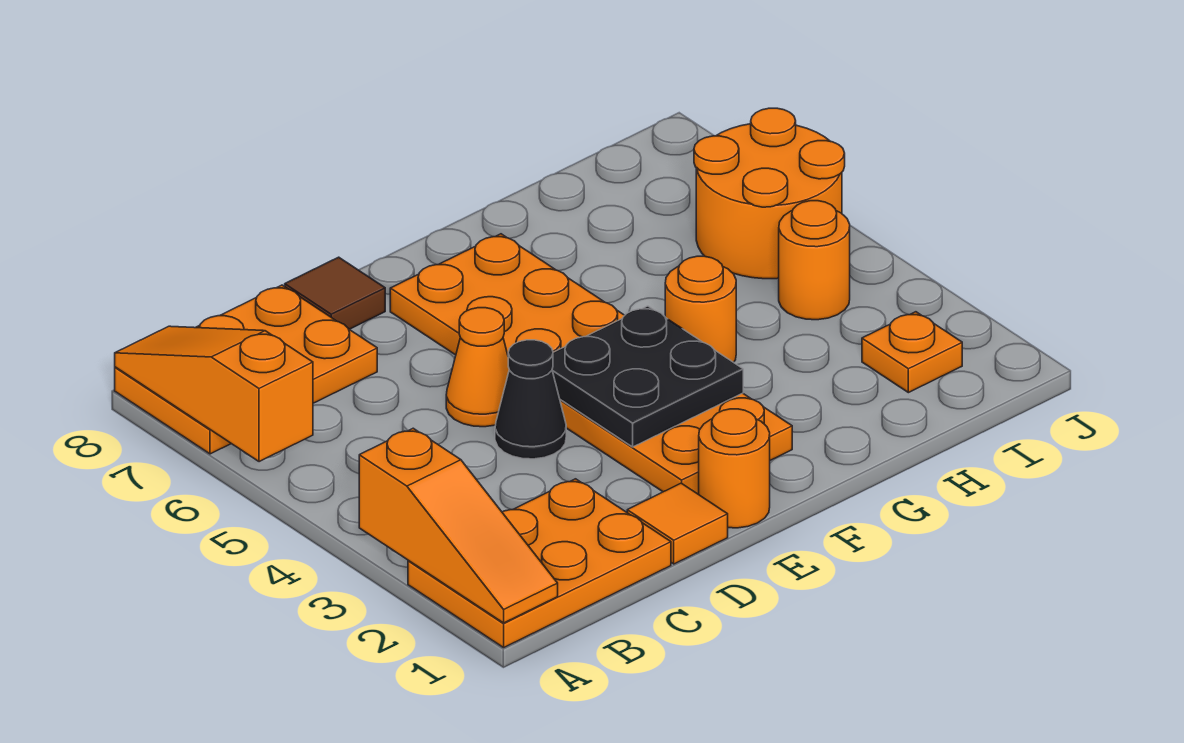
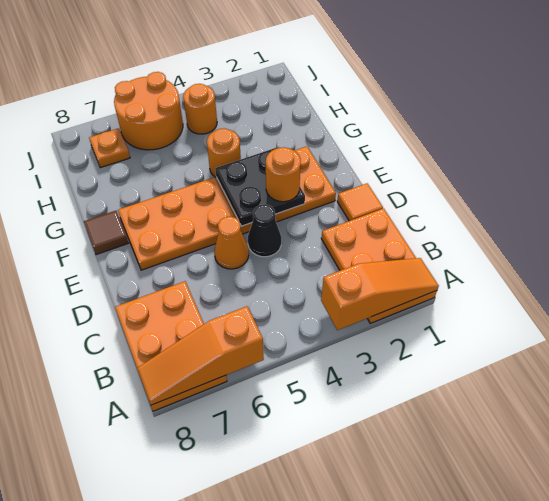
brown 1x1 tile [285,257,385,329] -> brown 1x1 tile moved to [84,211,128,255]
orange 1x1 round brick [699,409,770,528] -> orange 1x1 round brick moved to [266,147,301,202]
orange 1x1 plate [862,312,962,393] -> orange 1x1 plate moved to [89,128,130,168]

